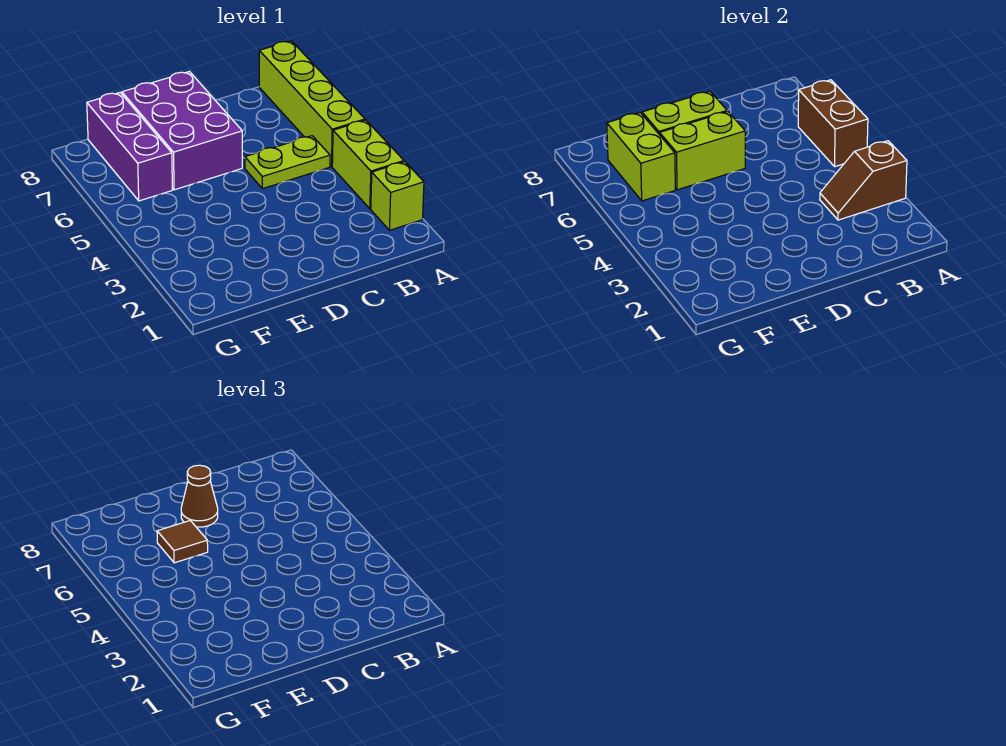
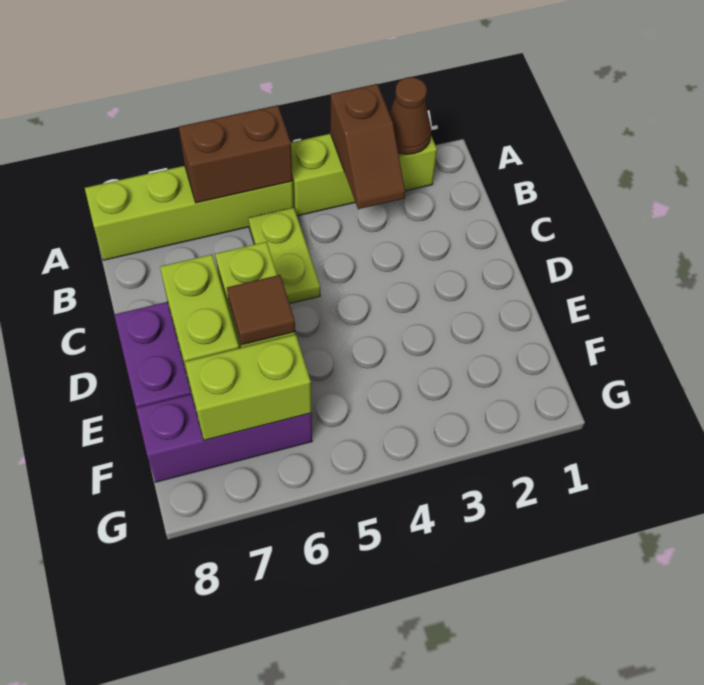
brown 1x1 cone [181,465,218,527] -> brown 1x1 cone moved to [389,77,431,154]

